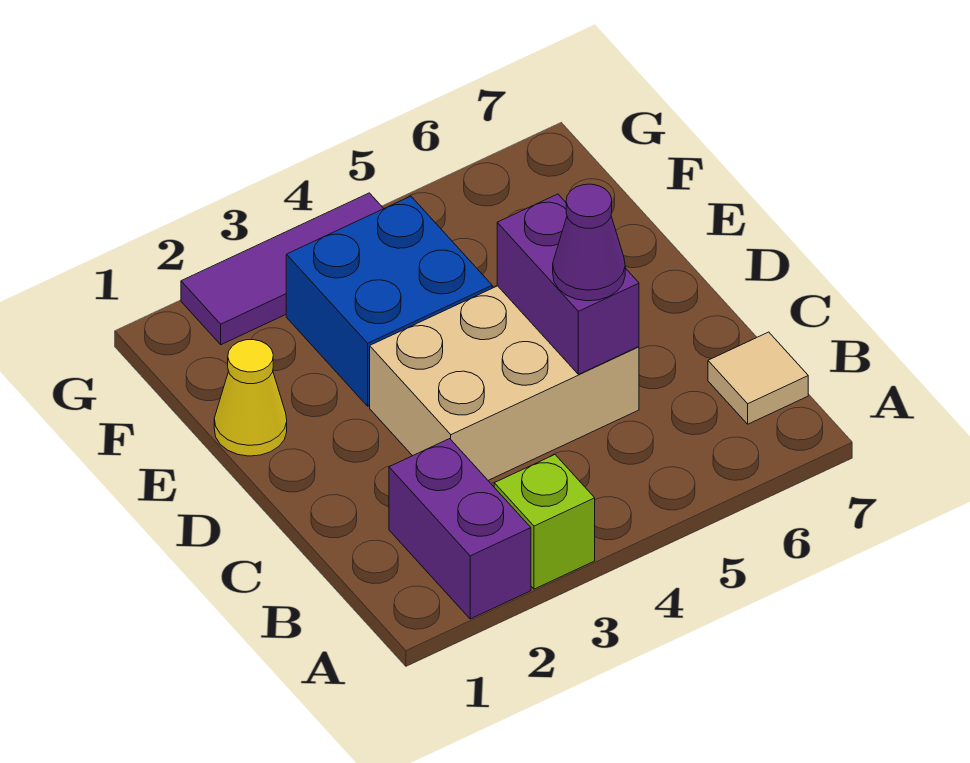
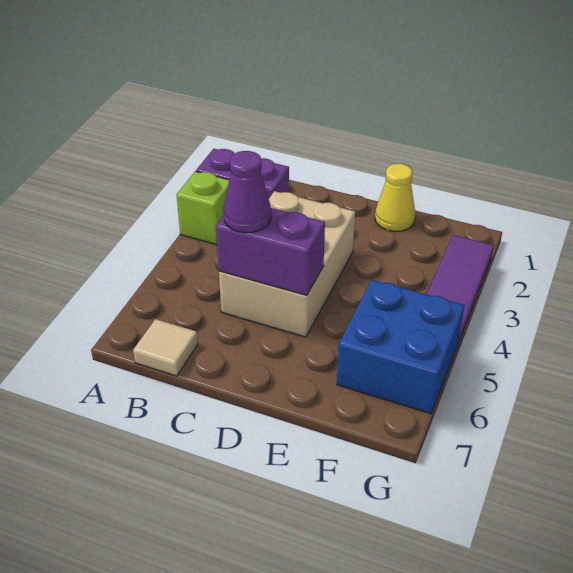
blue 2x2 brick [286,196,492,406] -> blue 2x2 brick moved to [337,280,464,414]

